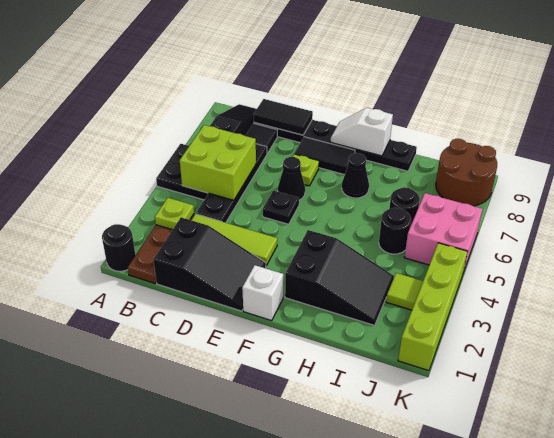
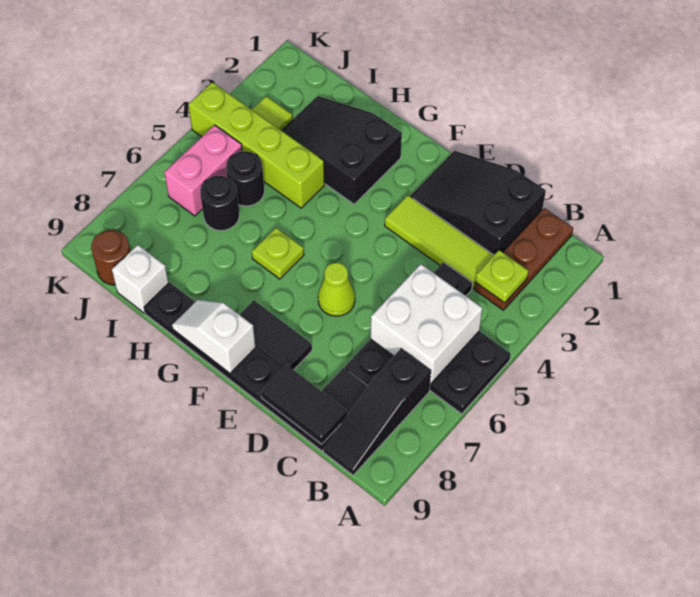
black 1x1 round brick [102,224,135,271] -> none
lime 2x2 brick [180,125,256,200] -> white 2x2 brick [370,264,483,383]
black 1x1 plate [263,191,299,224] -> none
black 1x1 cone [278,157,305,200] -> lime 1x1 cone [318,263,355,316]
lime 1x1 plate [293,154,319,186] -> lime 1x1 plate moved to [252,228,304,279]
white 1x1 brick [242,265,283,321] -> white 1x1 brick moved to [112,245,168,313]
white 1x2 slope [331,108,393,156] -> white 1x2 slope turned to [172,300,255,373]
black 1x1 cone [342,153,369,198] -> none
pink 2x2 brick [404,193,482,272] -> pink 1x2 brick [164,125,242,216]
brown 2x2 round brick [436,139,497,206] -> brown 1x1 round brick [91,230,131,285]
lime 1x4 brick [398,243,468,371] -> lime 1x4 brick turned to [188,82,325,208]

